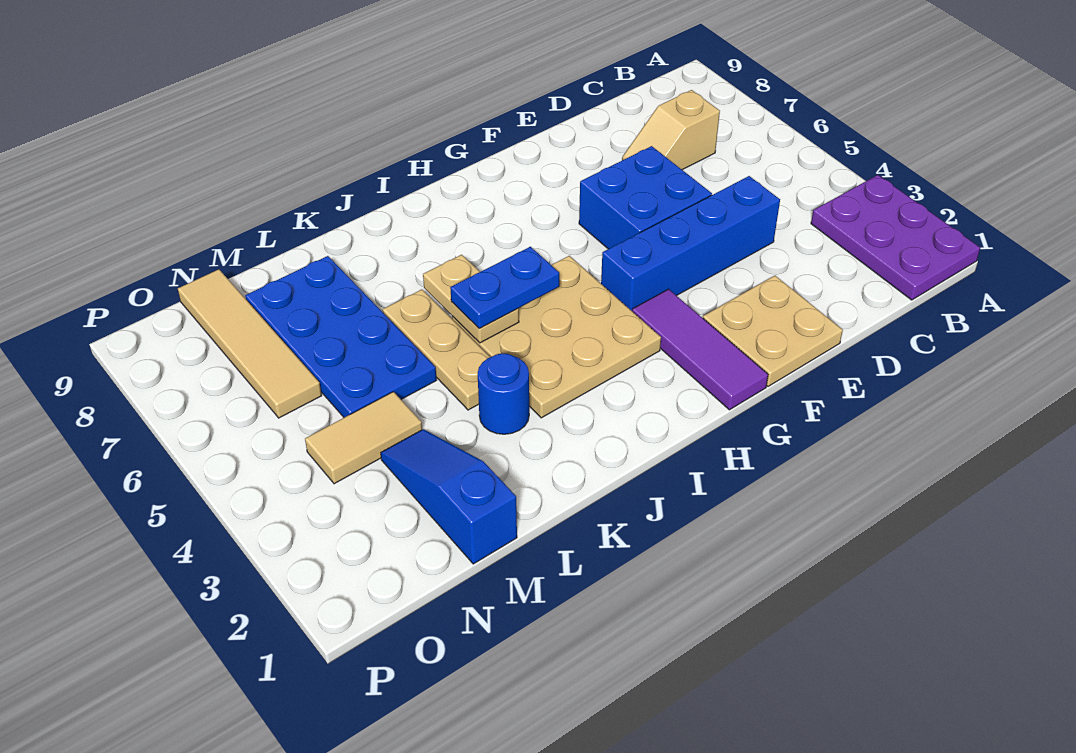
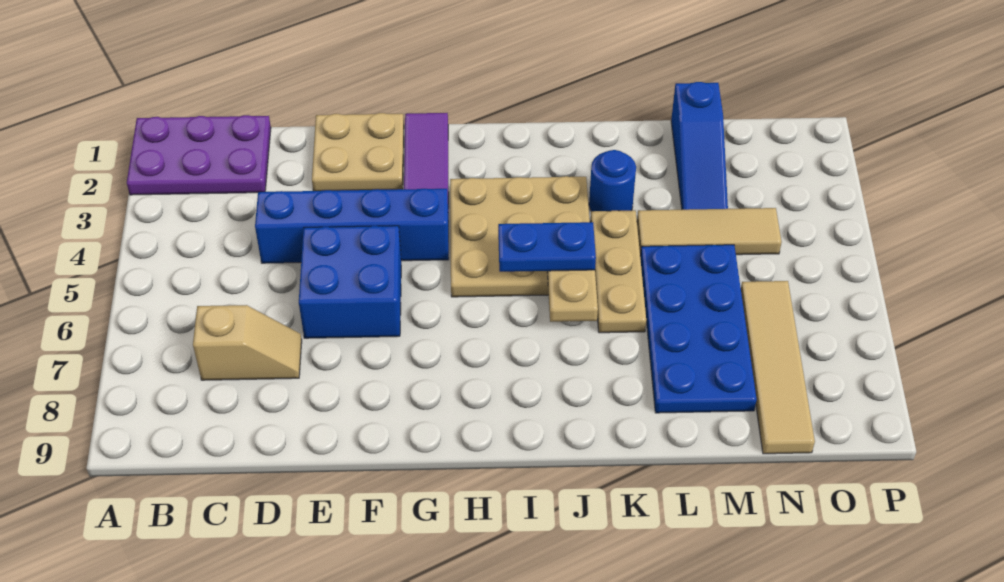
purple 2x3 plate [811,175,980,300] -> purple 2x3 plate turned to [127,115,271,195]
tan 1x2 tile [305,392,422,484] -> tan 1x3 tile [637,208,782,256]

